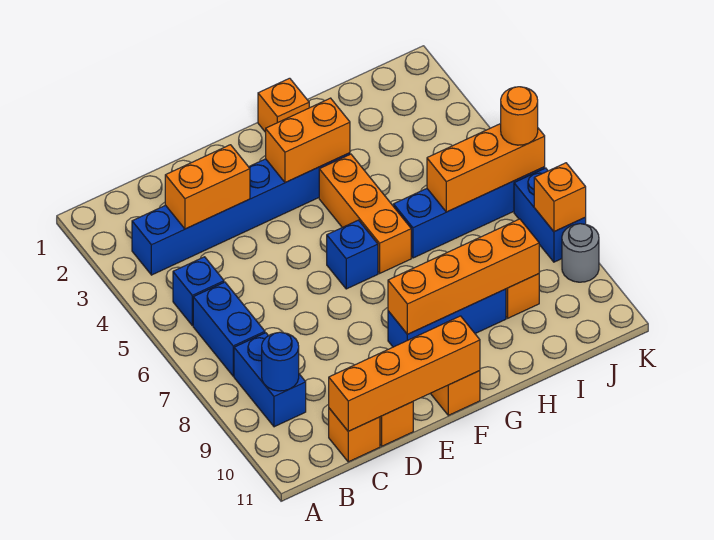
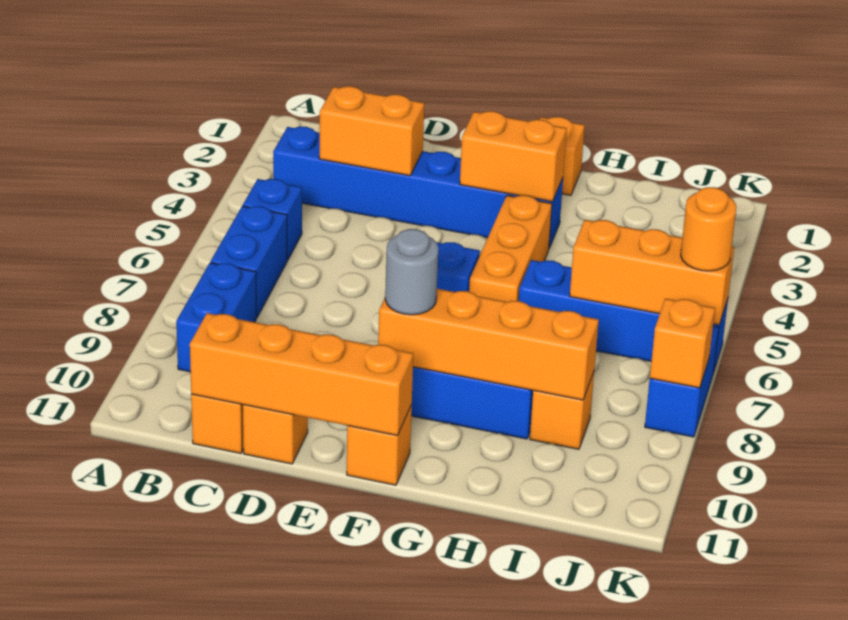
blue 1x1 round brick [262,332,299,391] -> none
grey 1x1 round brick [562,224,599,282] -> grey 1x1 round brick moved to [385,229,438,315]

